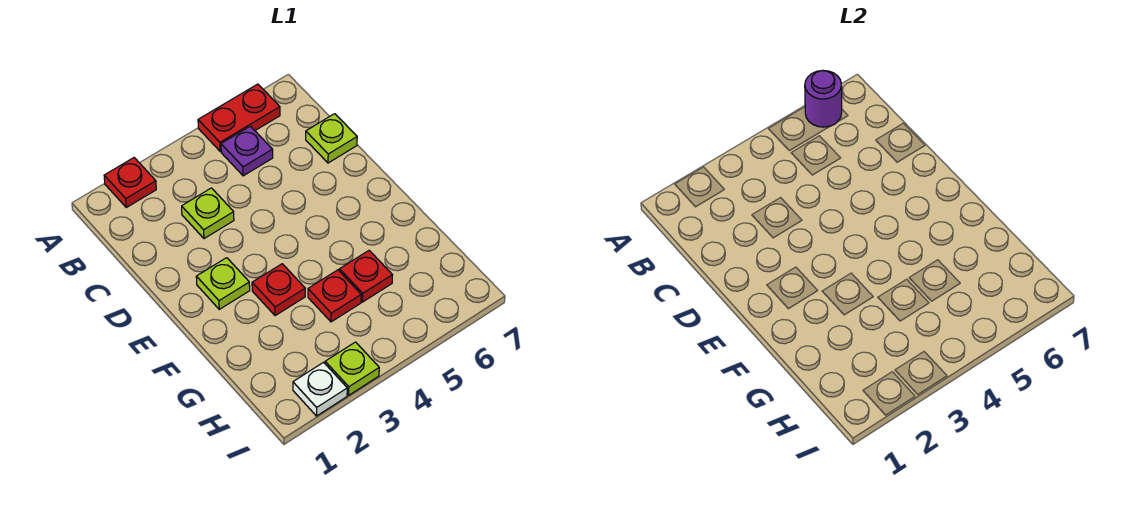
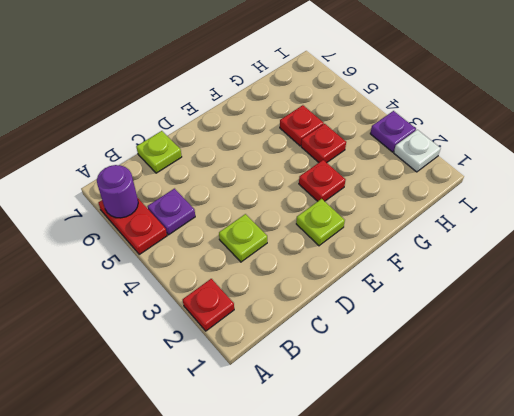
lime 1x1 plate [325,342,379,395] -> purple 1x1 plate [370,111,416,152]

